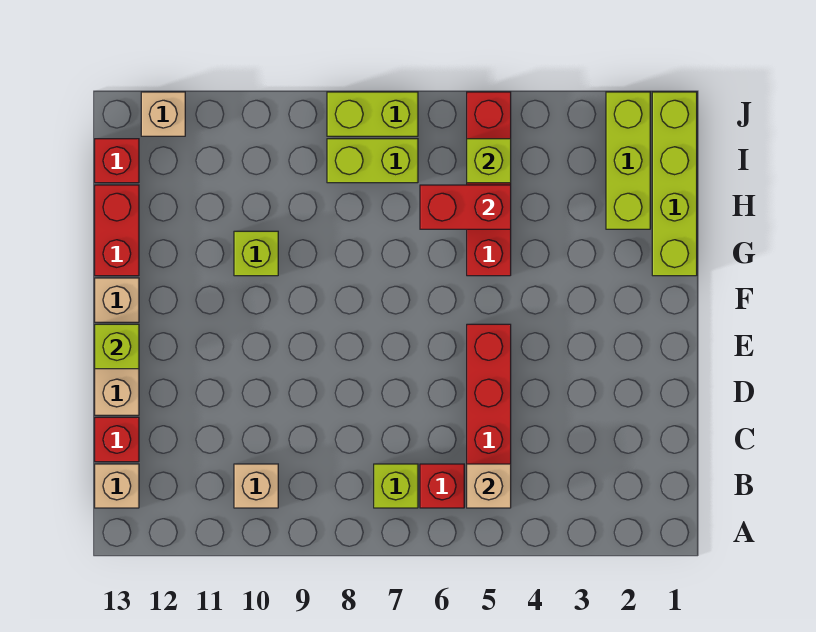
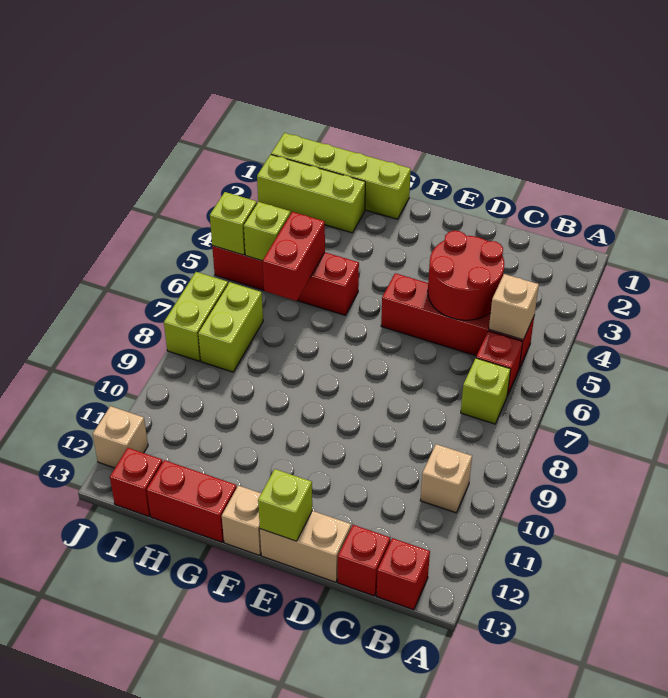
tan 1x1 brick [95,464,139,508] -> red 1x1 brick [377,538,430,610]
none -> red 2x2 round brick [428,231,504,320]
lime 1x1 brick [234,231,278,276] -> lime 1x1 brick moved to [210,192,257,255]

